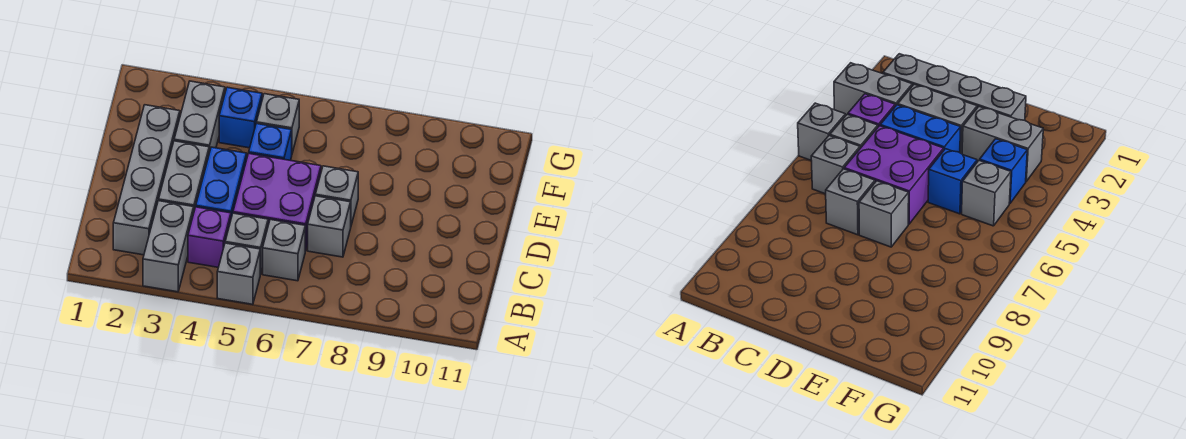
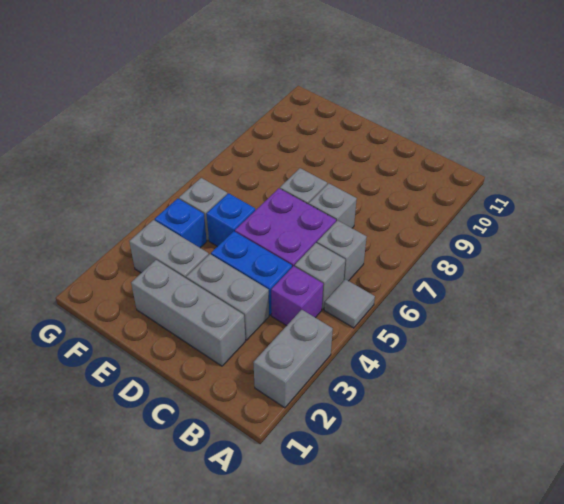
grey 1x2 brick [143,201,194,292] -> grey 1x2 brick turned to [253,310,333,408]
grey 1x1 brick [217,243,260,304] -> grey 1x1 tile [324,279,375,328]
grey 1x4 brick [113,105,180,255] -> grey 1x3 brick [131,260,246,366]

